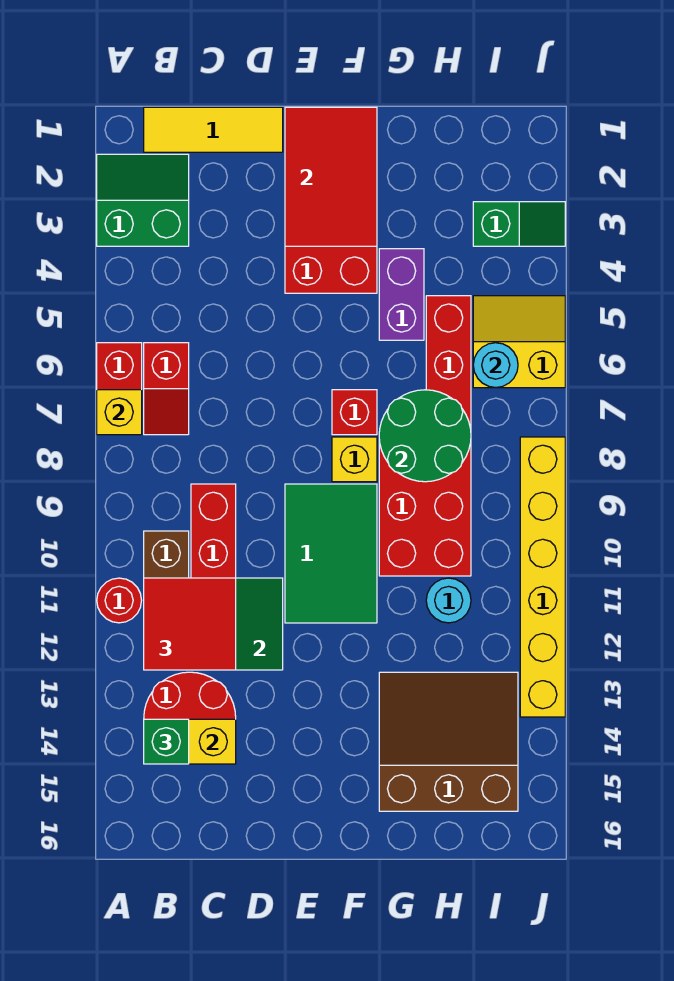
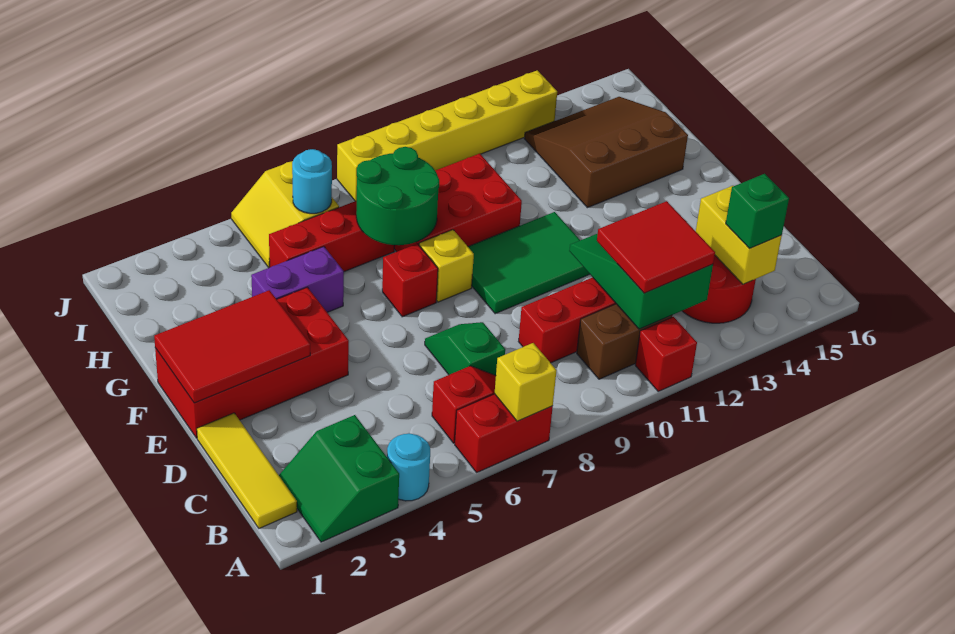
red 1x1 round brick [97,578,142,623] -> red 1x1 brick [635,317,697,391]
brown 3x3 slope [379,672,518,811] -> brown 3x3 slope turned to [524,97,688,208]
cyan 1x1 round brick [426,578,471,623] -> cyan 1x1 round brick moved to [387,433,430,501]
green 1x2 slope [473,202,565,246] -> green 1x2 slope moved to [425,322,505,375]

